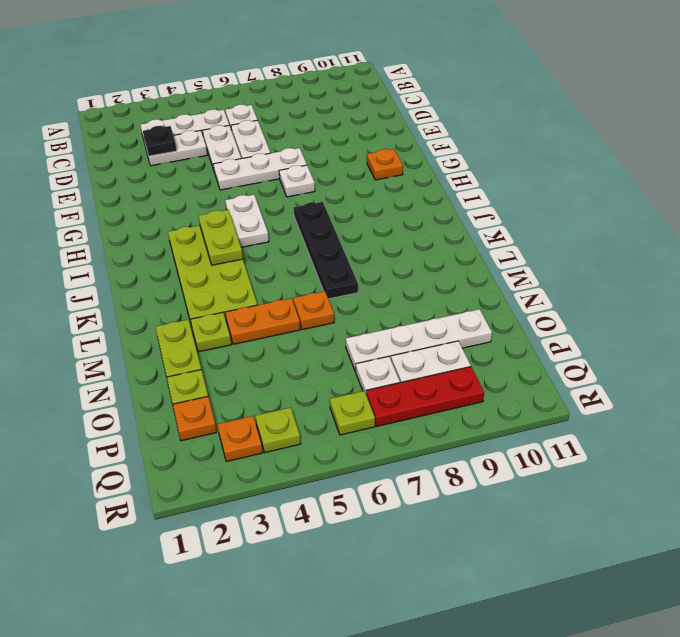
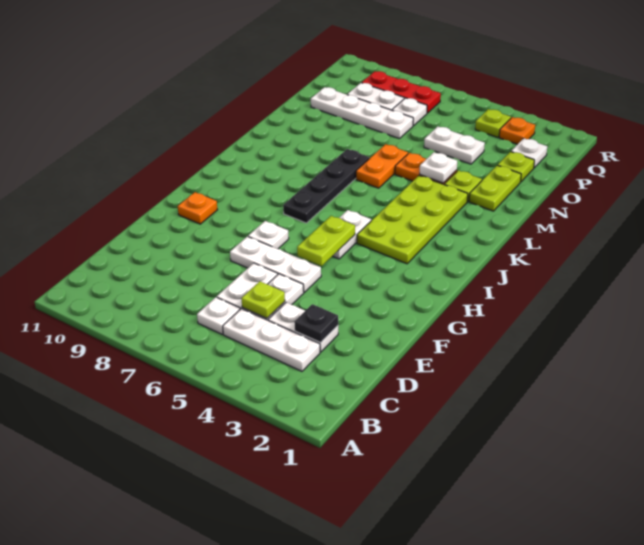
lime 1x2 plate [199,210,243,265] -> lime 1x2 plate moved to [297,216,355,266]
none -> white 1x1 plate [420,152,457,183]
orange 1x1 plate [293,291,334,330] -> orange 1x2 plate [356,144,408,188]
none -> white 1x2 plate [424,127,485,164]
orange 1x1 plate [173,397,217,441] -> white 1x1 plate [511,138,547,168]
lime 1x1 plate [330,391,375,435] -> lime 1x1 plate moved to [242,281,285,318]

